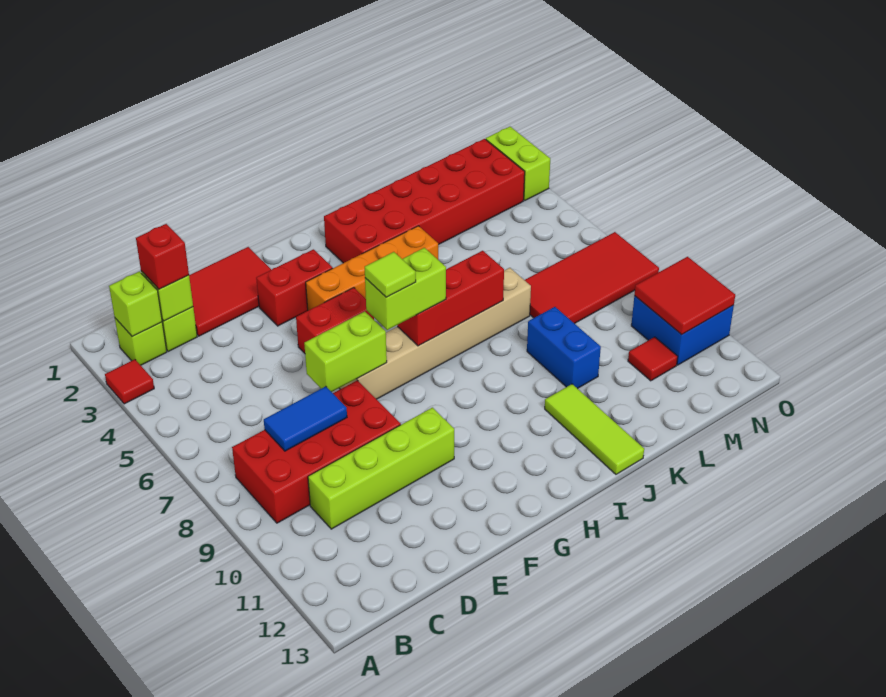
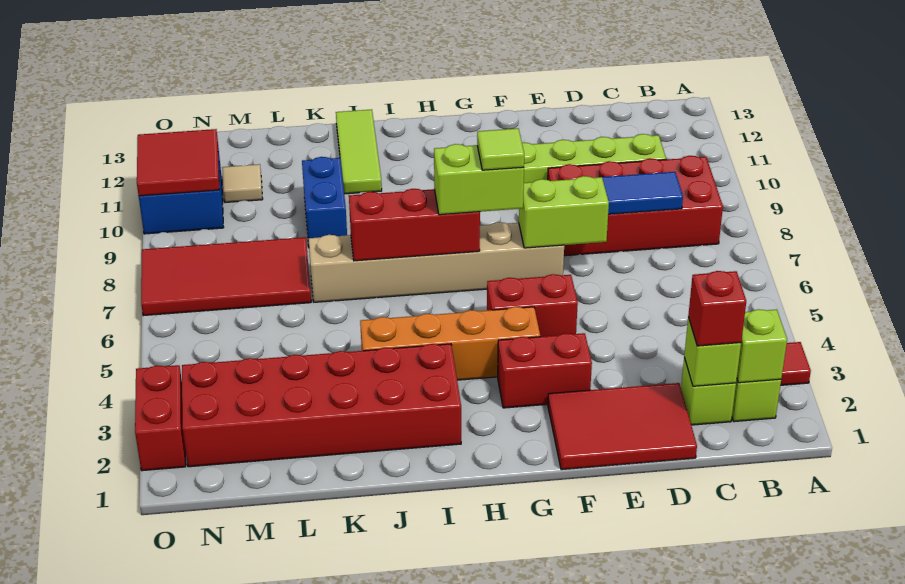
red 1x1 tile [628,337,678,381] -> tan 1x1 tile [222,164,263,202]
lime 1x2 brick [486,127,550,200] -> red 1x2 brick [135,365,186,471]

